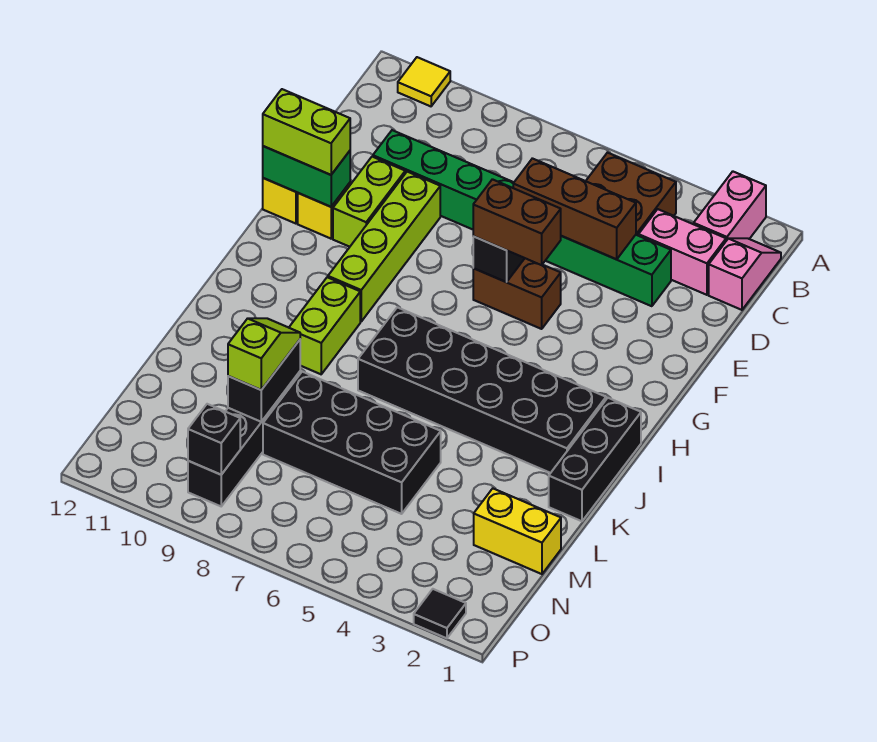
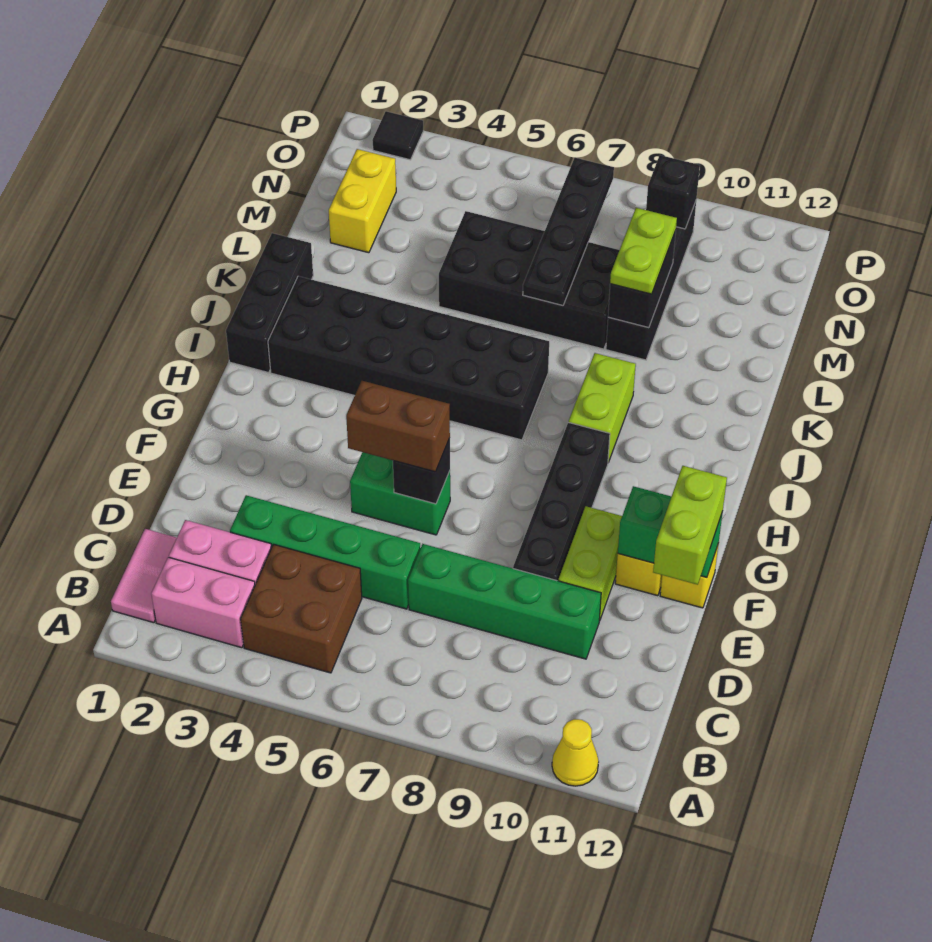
pink 1x2 brick [694,171,766,241] -> pink 1x2 brick turned to [151,557,255,648]
yellow 1x1 tile [398,57,450,106] -> yellow 1x1 cone [552,719,599,786]
pink 1x2 slope [709,238,781,310] -> pink 1x2 tile [111,529,177,623]
brown 1x3 brick [513,158,636,259] -> none
lime 1x4 brick [328,172,440,321] -> black 1x4 brick [513,422,610,581]
brown 1x2 brick [473,258,561,329] -> green 1x2 brick [350,452,450,535]
lime 1x2 brick [263,89,350,175] -> lime 1x2 brick turned to [653,466,727,585]
none -> black 1x4 plate [523,158,614,305]
lime 1x2 slope [228,318,300,390] -> lime 1x2 plate [610,208,677,294]
yellow 1x2 brick [474,489,561,574] -> yellow 1x2 brick turned to [329,149,396,253]

